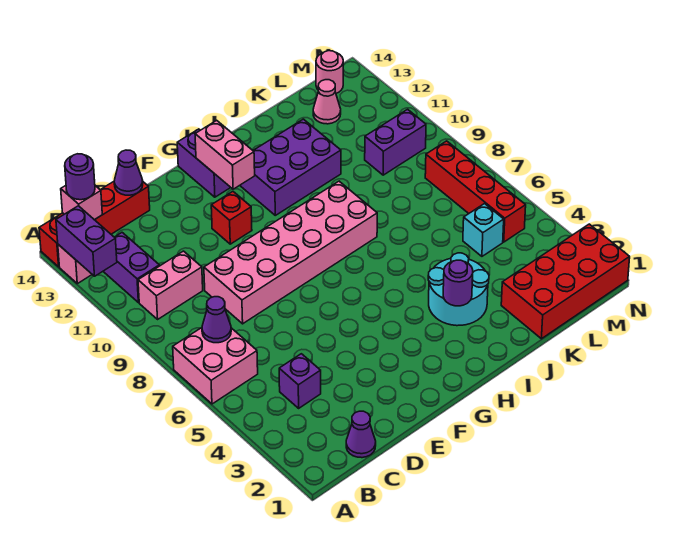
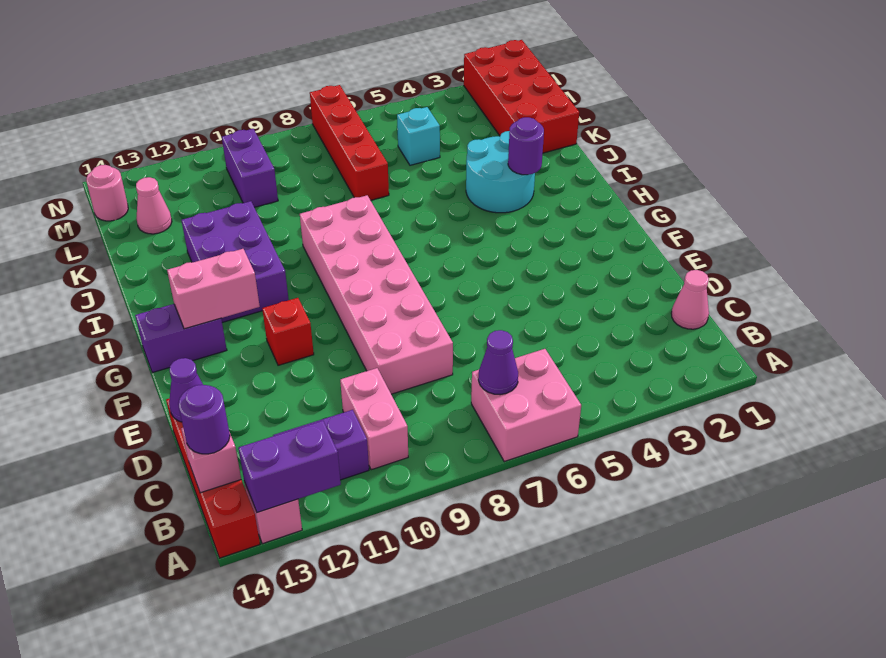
purple 1x1 cone [346,411,376,458] -> pink 1x1 cone [671,270,709,329]
purple 1x1 brick [279,354,321,408] -> none
red 1x4 brick [425,141,526,242] -> red 1x4 brick turned to [310,85,389,200]

